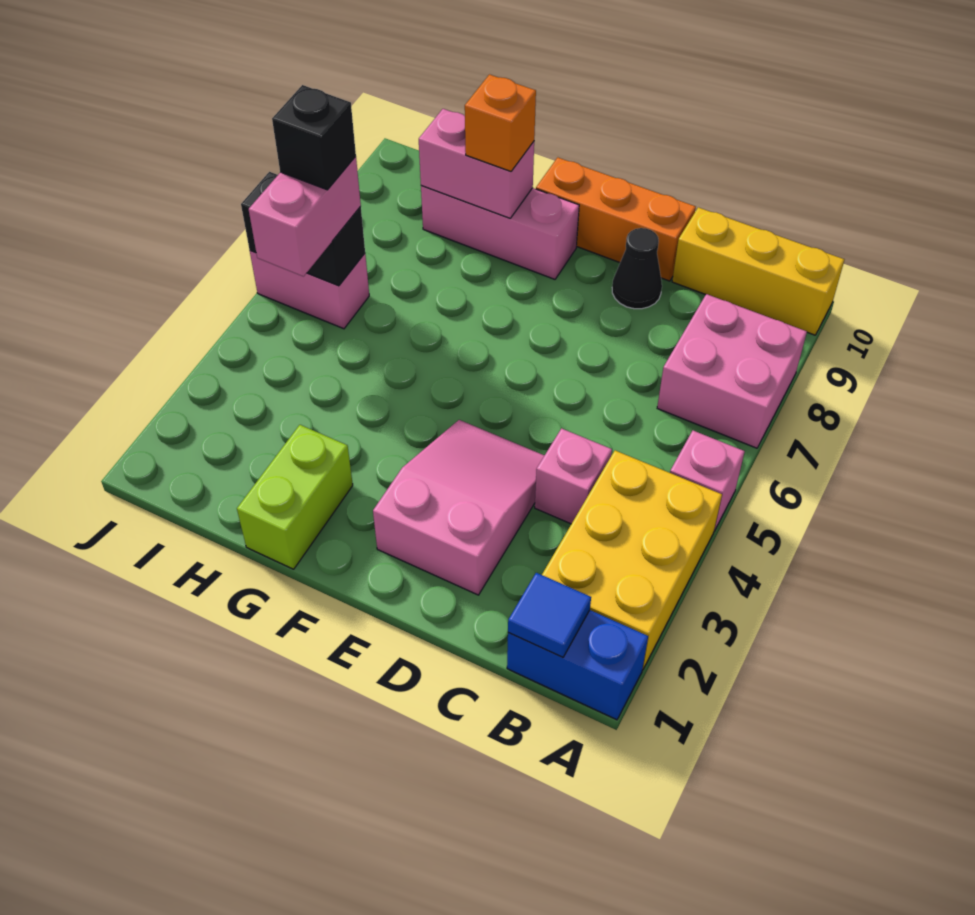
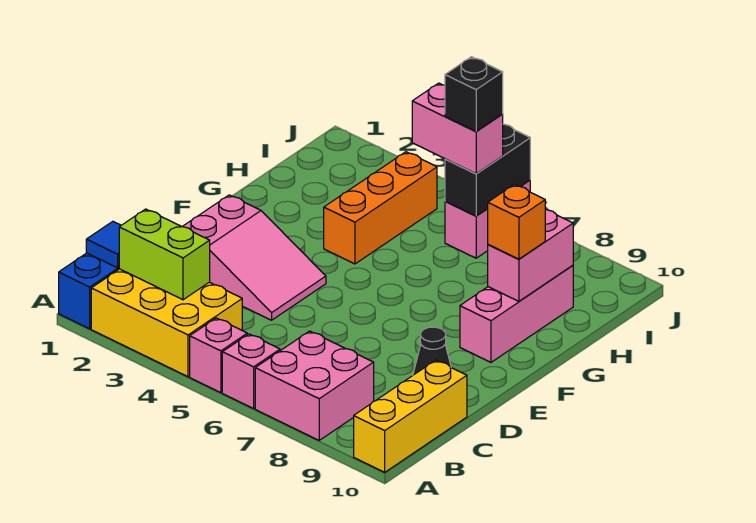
pink 1x1 brick [535,428,612,524] -> pink 1x1 brick moved to [222,334,280,409]
orange 1x3 brick [536,158,696,281] -> orange 1x3 brick moved to [324,152,437,264]
lime 1x2 brick [237,425,353,569] -> lime 1x2 brick moved to [119,209,210,300]

